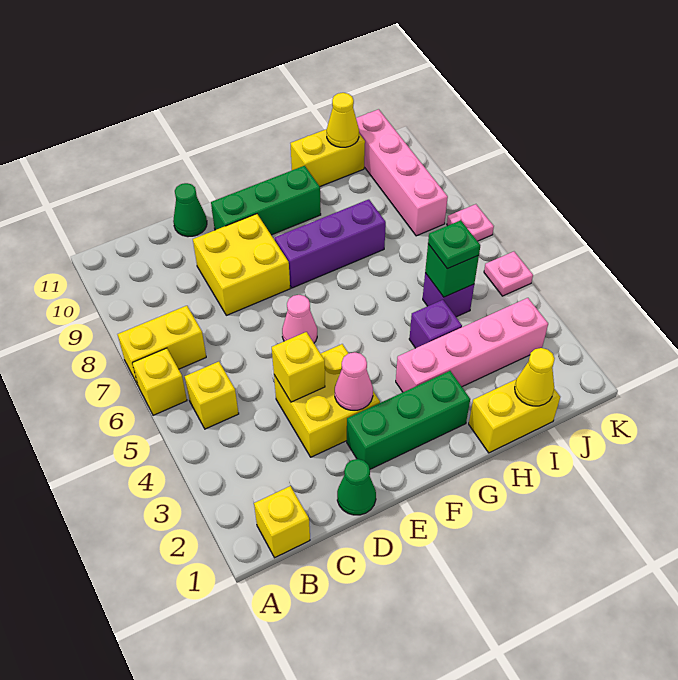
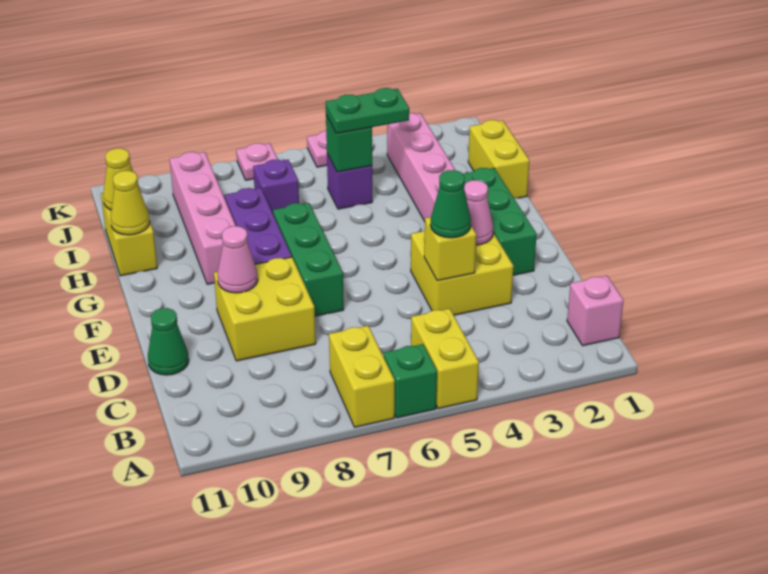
yellow 1x1 brick [132,348,187,415] -> green 1x1 brick [384,344,437,418]
yellow 1x1 brick [254,486,310,558] -> pink 1x1 brick [567,276,623,346]
yellow 1x1 brick [185,362,239,429] -> yellow 1x2 brick [411,309,479,409]
green 1x1 cone [337,459,376,515] -> green 1x1 cone moved to [430,170,471,238]
pink 1x1 cone [282,295,317,343] -> pink 1x1 cone moved to [218,226,258,293]
green 1x3 brick [211,166,321,235] -> green 1x3 brick moved to [273,203,344,316]
purple 1x1 brick [409,300,462,348] -> purple 1x1 brick moved to [253,160,299,213]
yellow 1x1 cone [515,348,555,406] -> yellow 1x1 cone moved to [111,171,150,235]
green 1x1 plate [428,220,480,269] -> green 1x2 plate [326,88,409,134]
pink 1x4 brick [356,109,448,236] -> pink 1x4 brick turned to [170,152,236,284]

